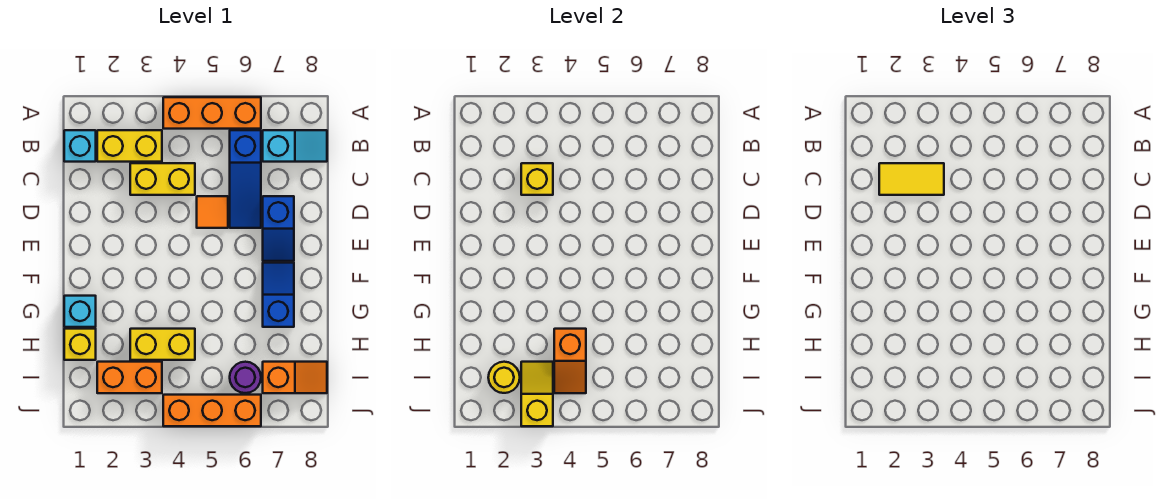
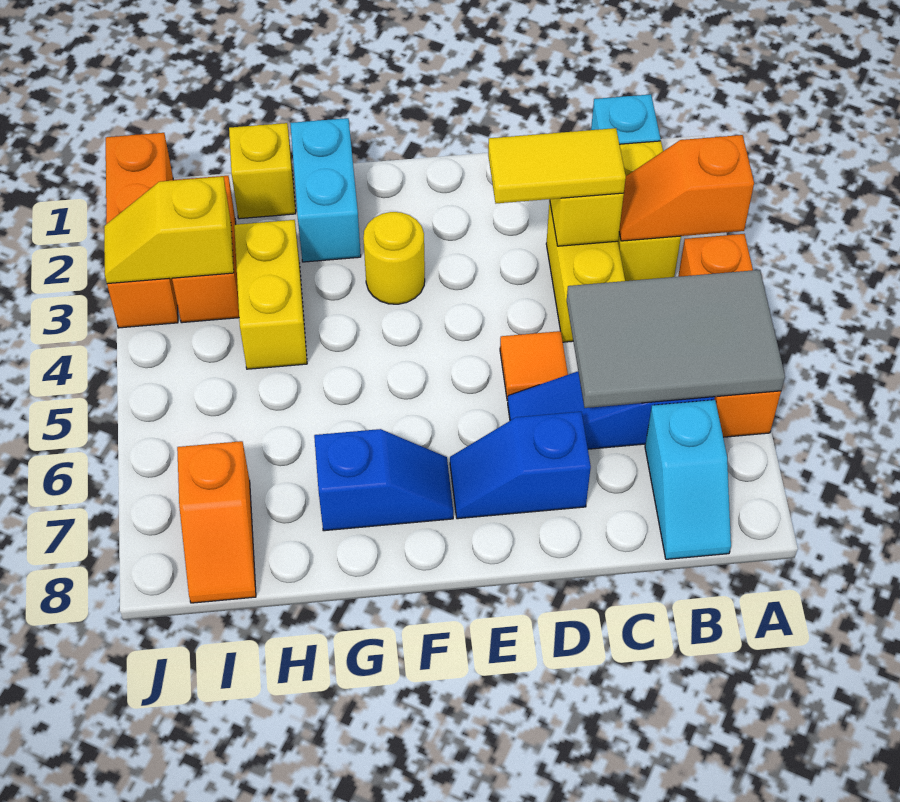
none -> grey 2x3 tile [567,270,785,408]
yellow 1x2 tile [879,163,944,195] -> yellow 1x2 tile turned to [488,128,626,203]
cyan 1x1 brick [64,296,96,327] -> cyan 1x2 brick [290,118,361,262]
orange 1x2 slope [554,329,586,393] -> orange 1x2 slope moved to [619,135,754,241]
yellow 1x1 round brick [488,362,520,393] -> yellow 1x1 round brick moved to [363,212,425,304]
yellow 1x2 slope [521,362,553,426] -> yellow 1x2 slope turned to [104,177,234,284]
purple 1x1 round brick [230,362,261,393] -> none
orange 1x3 brick [163,395,261,426] -> orange 1x3 brick moved to [106,133,178,328]

